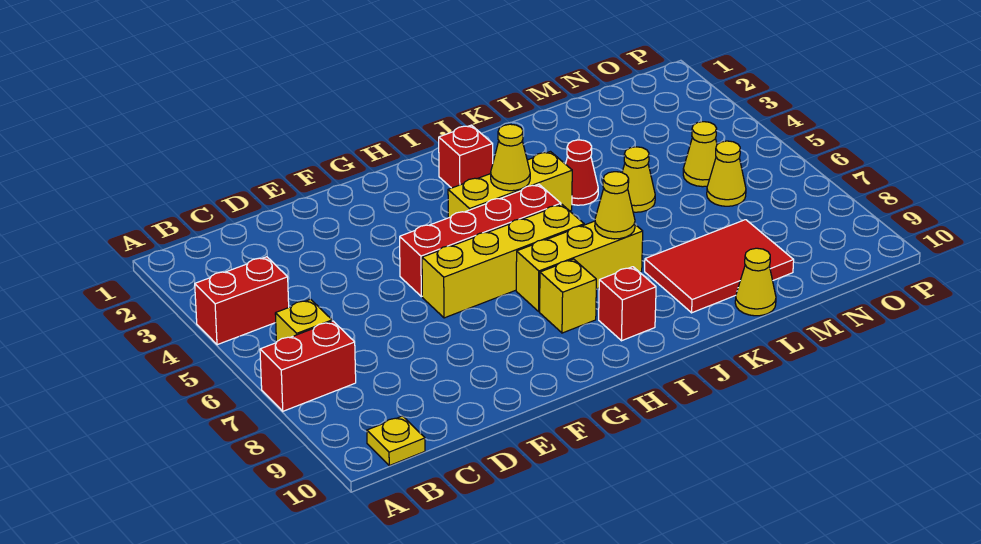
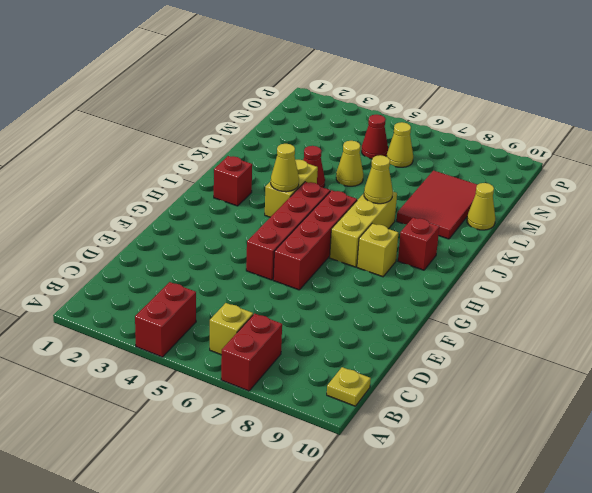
yellow 1x4 brick [422,204,584,318] -> red 1x4 brick [273,190,357,290]
yellow 1x3 brick [448,152,572,218] -> yellow 1x2 brick [265,160,318,217]
yellow 1x1 cone [683,122,717,187] -> red 1x1 cone [362,115,388,159]

